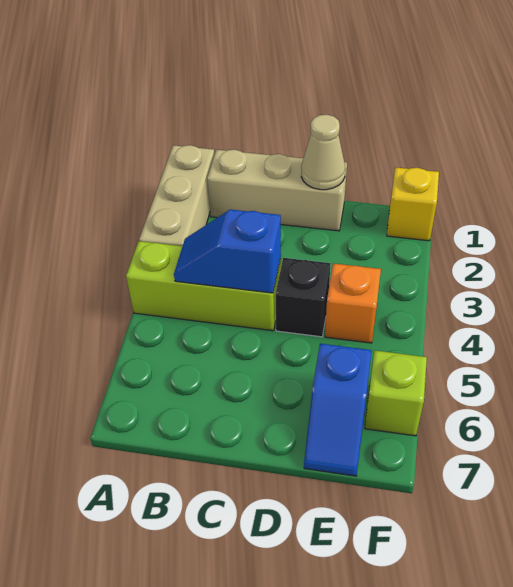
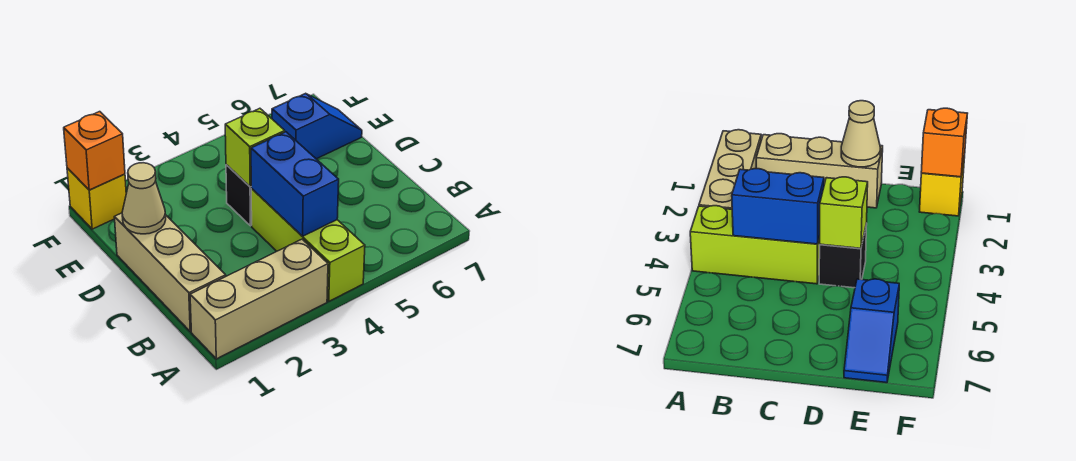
blue 1x2 slope [174,210,281,293] -> blue 1x2 brick [251,132,339,236]
orange 1x1 brick [325,263,381,343] -> orange 1x1 brick moved to [64,112,125,190]
lime 1x1 brick [365,351,427,436] -> lime 1x1 brick moved to [225,108,285,187]

